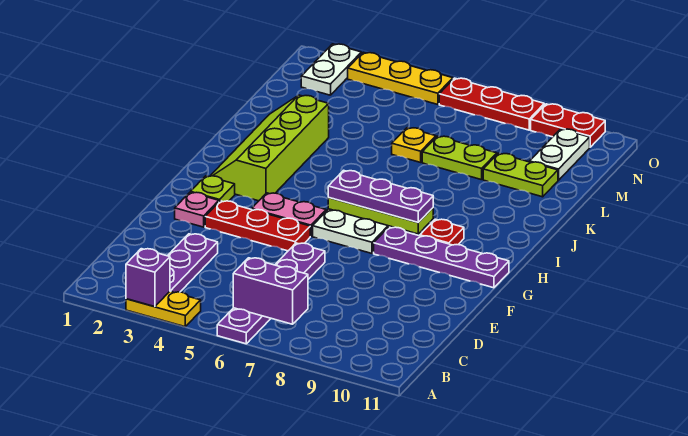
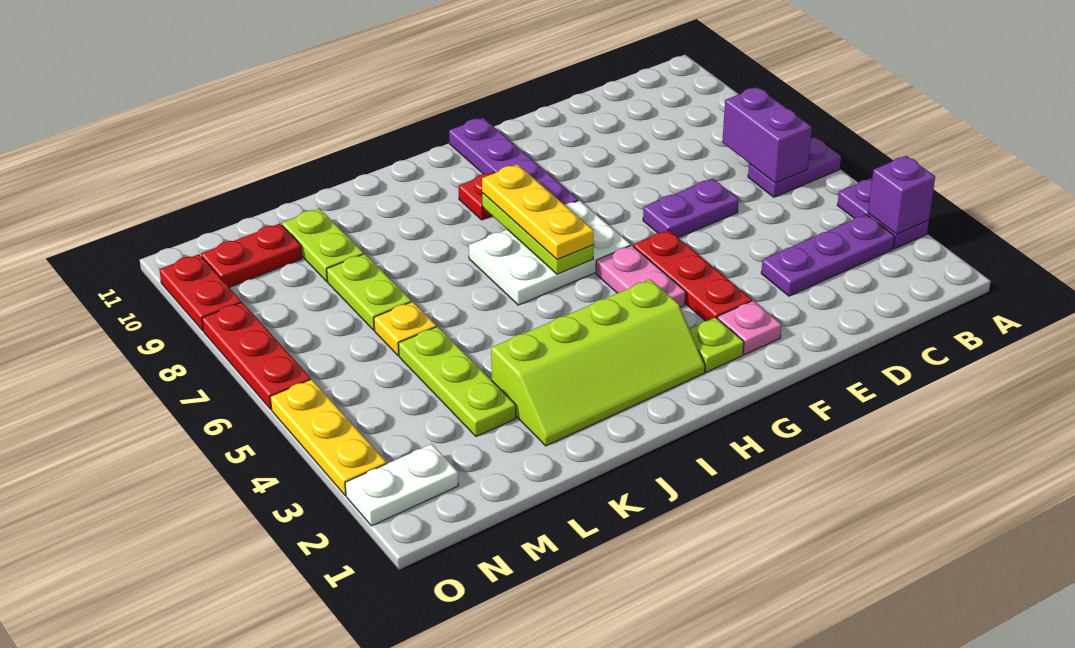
yellow 1x2 plate [126,291,201,327] -> purple 1x2 plate [837,178,929,249]
purple 1x3 plate [328,170,433,222] -> yellow 1x3 plate [482,164,594,259]
none -> lime 1x3 plate [398,326,516,437]
white 1x2 plate [530,129,590,180] -> red 1x2 plate [201,224,302,287]

